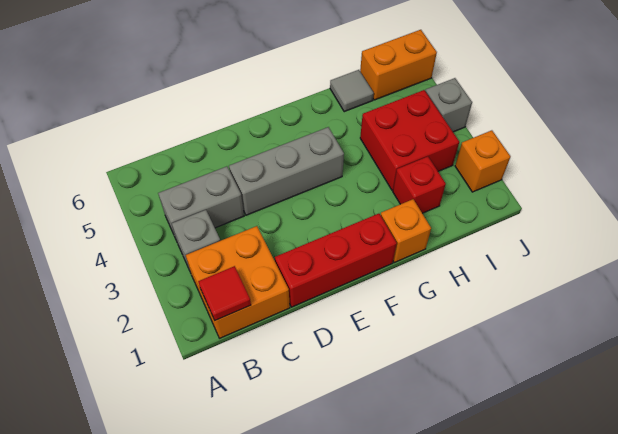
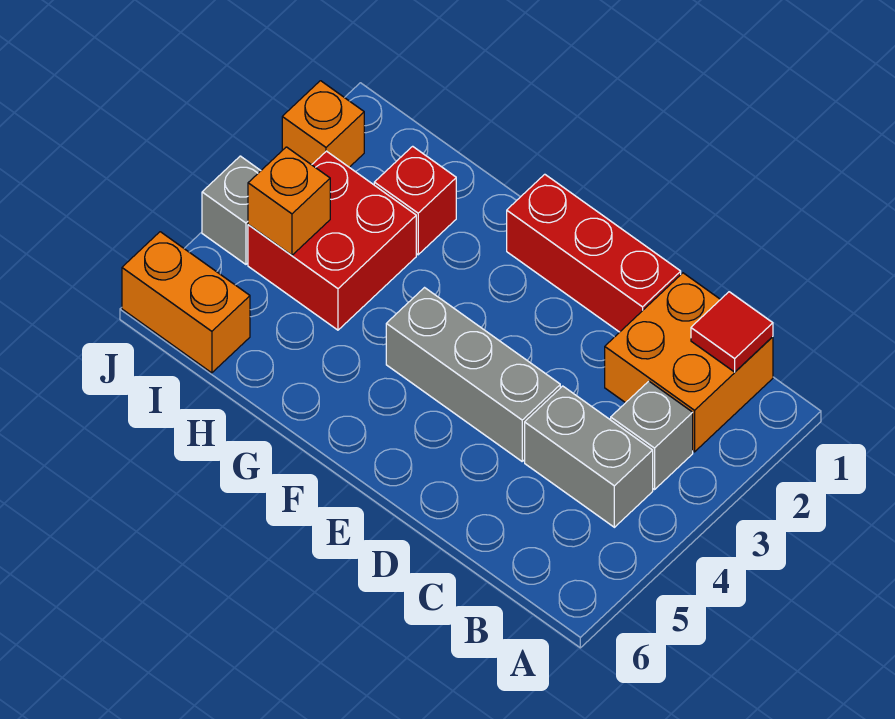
orange 1x1 brick [381,199,431,262] -> orange 1x1 brick moved to [248,147,330,255]
grey 1x1 tile [330,70,374,112] -> none

